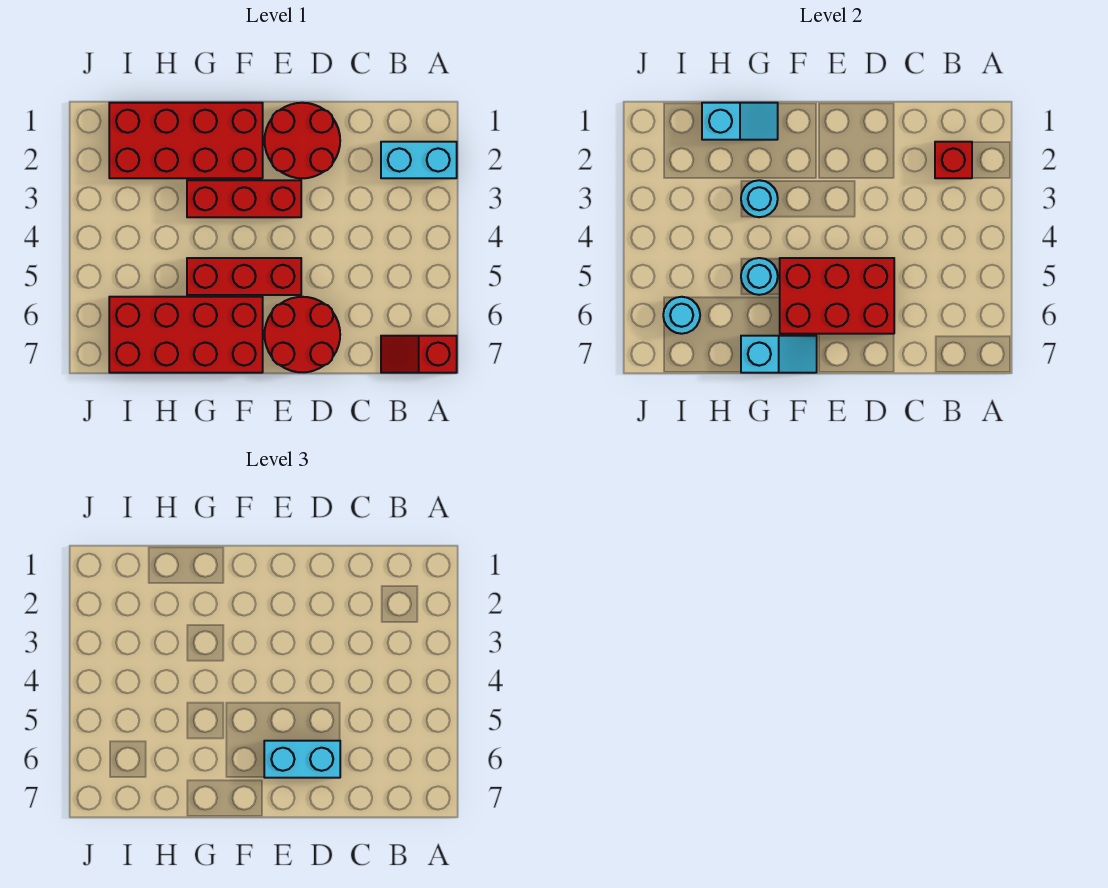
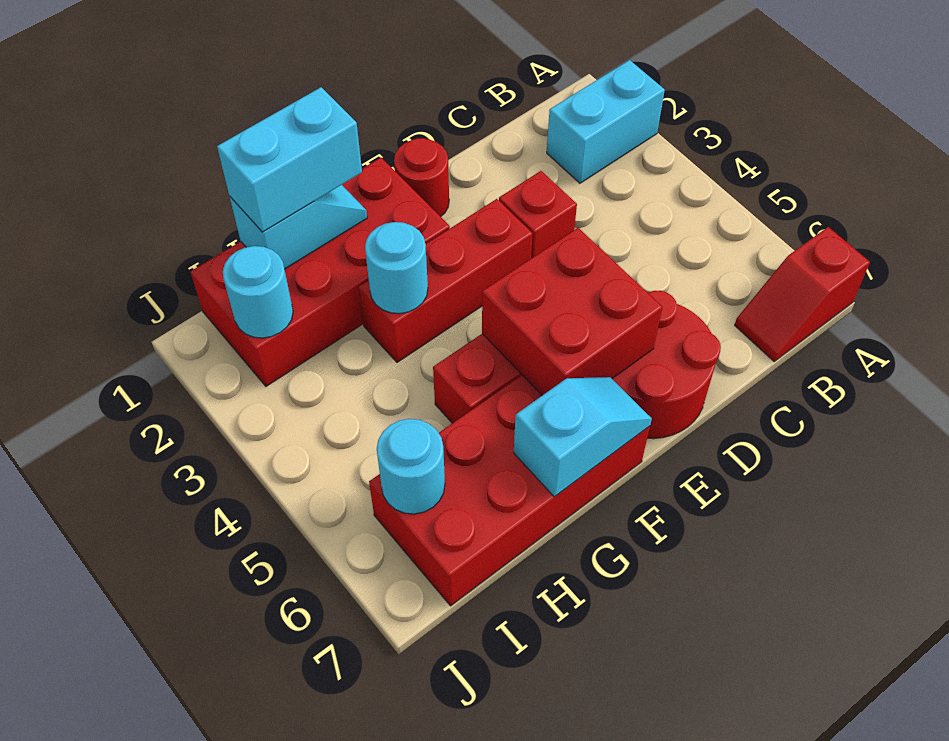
red 1x1 brick [935,142,972,178] -> red 1x1 brick moved to [499,171,577,258]
red 2x2 round brick [264,103,340,178] -> red 1x1 round brick [394,138,449,217]
red 2x3 brick [780,258,894,334] -> red 2x2 brick [482,228,662,395]
cyan 1x2 brick [264,741,340,778] -> cyan 1x2 brick moved to [217,87,362,232]
cyan 1x1 round brick [741,258,778,295] -> cyan 1x1 round brick moved to [223,246,293,338]

